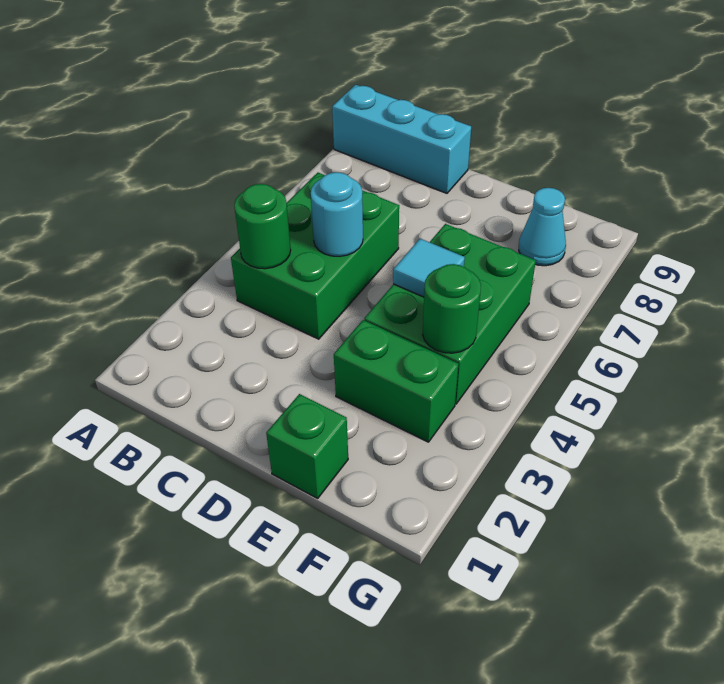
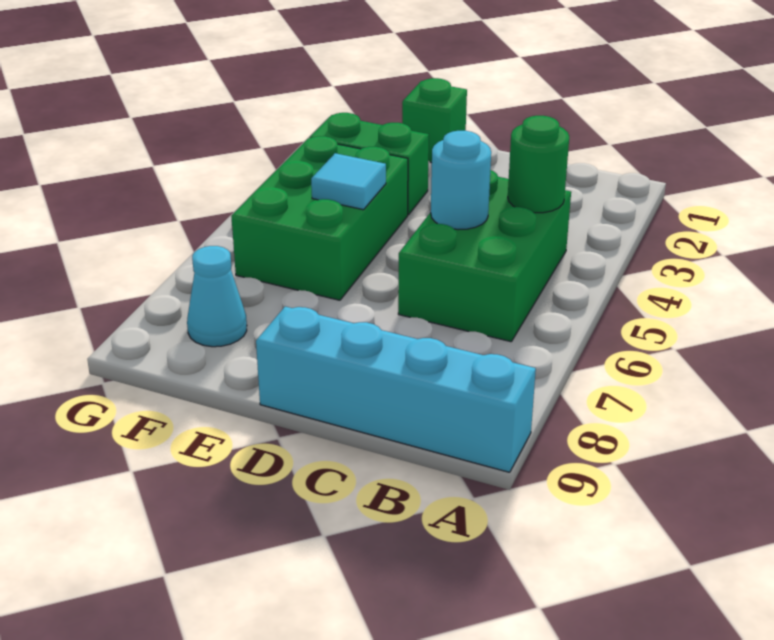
cyan 1x3 brick [332,85,471,193] -> cyan 1x4 brick [256,307,536,472]
green 1x1 round brick [423,264,481,353] -> none

